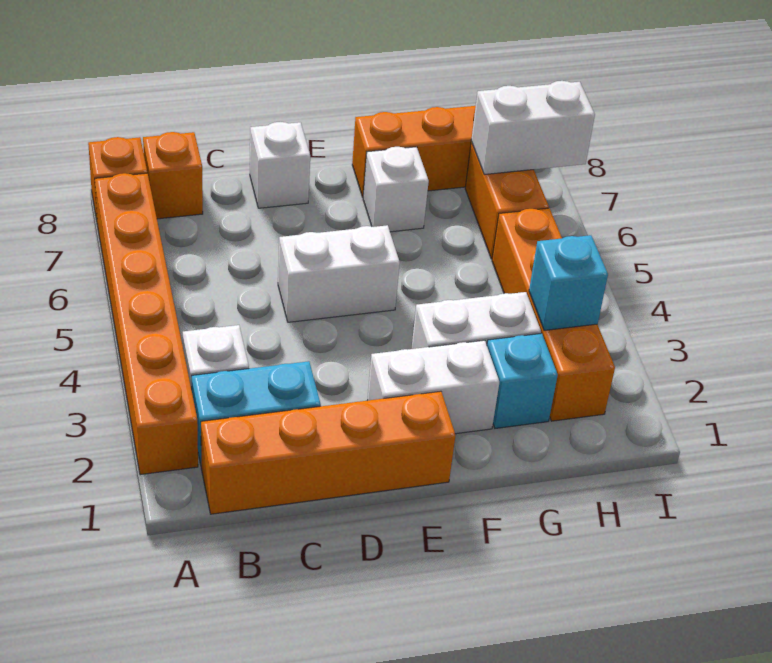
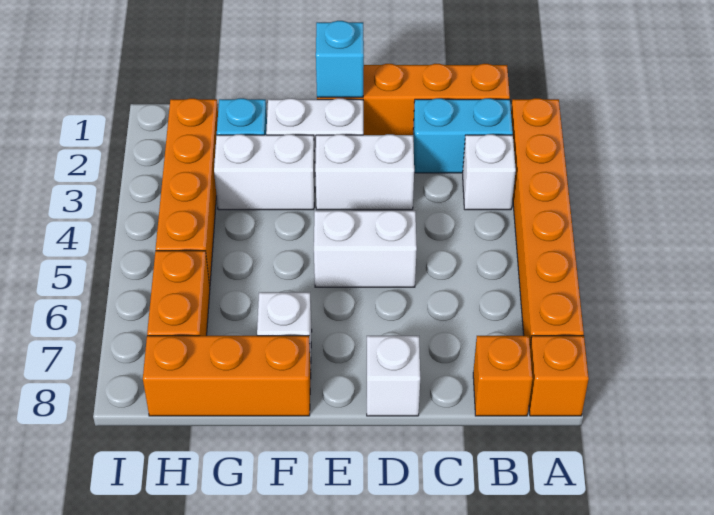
cyan 1x1 brick [529,235,608,330] -> cyan 1x1 brick moved to [316,21,364,97]
white 1x2 brick [471,81,595,174] -> white 1x2 brick moved to [315,134,414,210]

